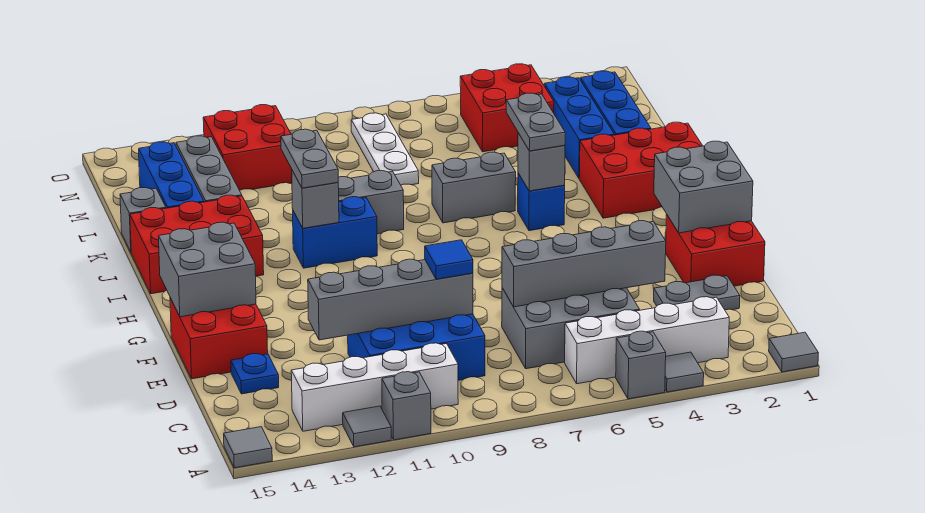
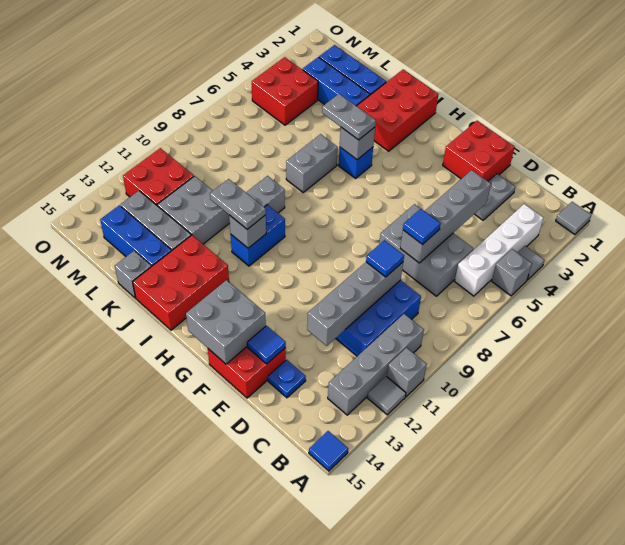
grey 1x1 tile [224,427,272,468] -> blue 1x1 tile [309,431,348,471]
white 1x4 brick [291,343,458,431] -> grey 1x4 brick [328,314,424,415]
grey 2x3 brick [502,288,640,369] -> grey 2x3 brick turned to [379,204,473,296]
none -> blue 1x1 tile [403,209,441,245]
none -> blue 1x1 tile [247,326,286,364]
grey 2x2 brick [654,141,753,233] -> grey 2x2 brick moved to [157,176,230,244]
white 1x3 plate [351,113,419,185] -> none

